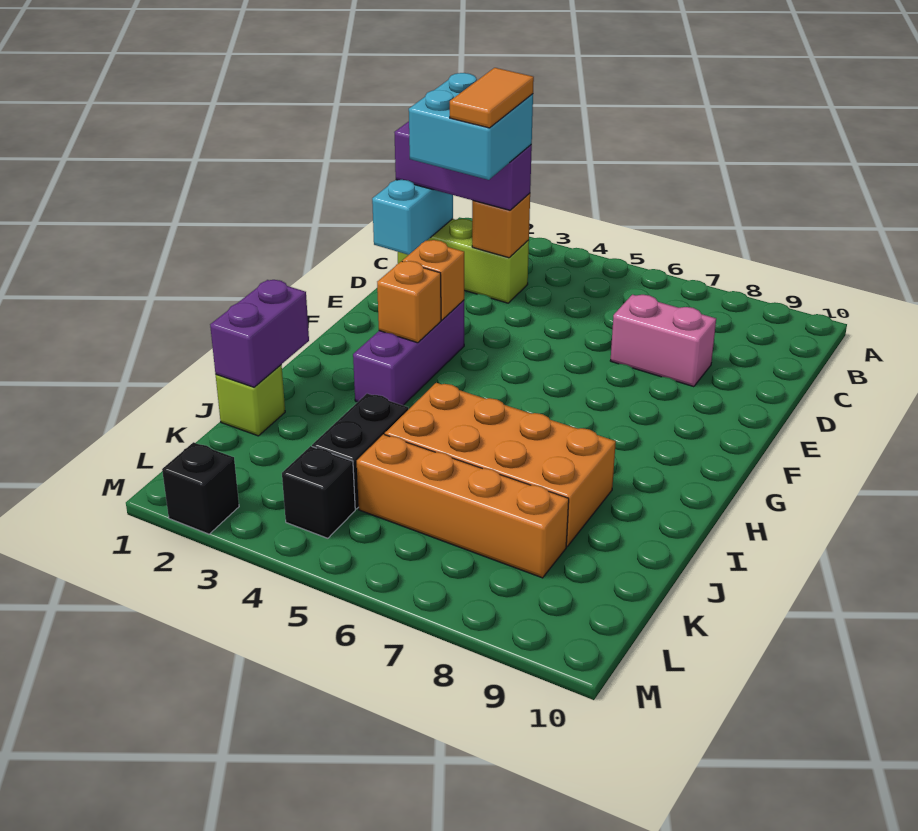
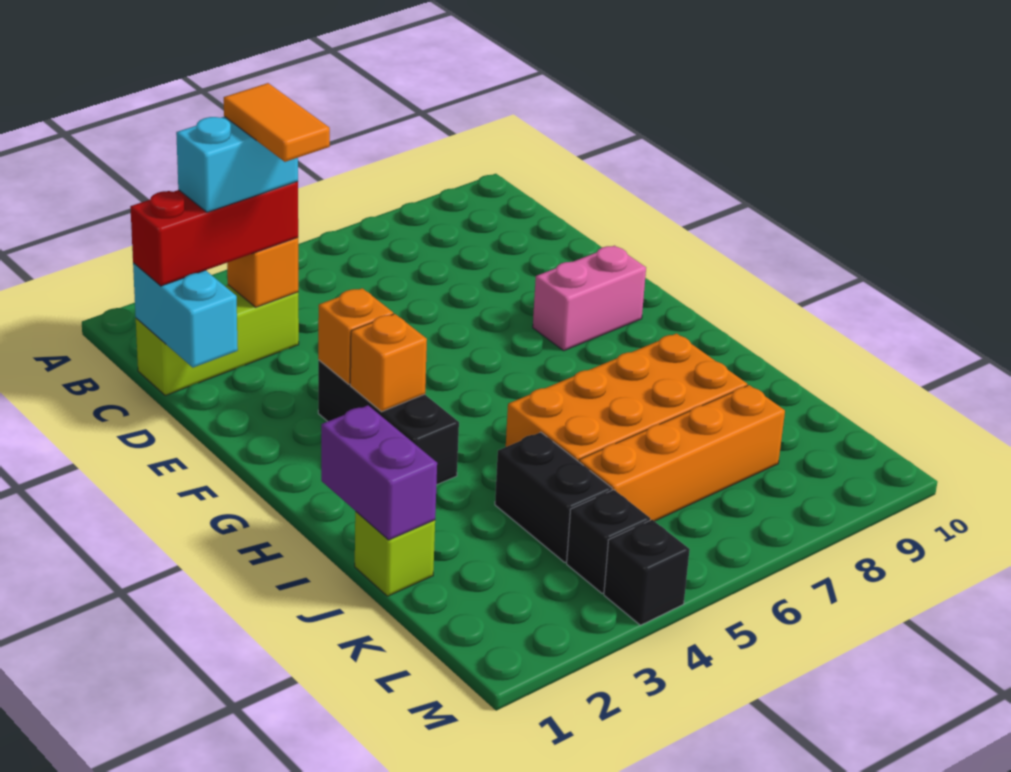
purple 1x3 brick [394,121,532,210] -> red 1x3 brick [130,181,298,286]
cyan 2x2 brick [409,73,533,180] -> cyan 1x2 brick [176,117,298,212]
pink 1x2 brick [610,295,716,387] -> pink 1x2 brick moved to [533,246,646,351]
purple 1x3 brick [353,300,464,405] -> black 1x3 brick [318,360,459,485]
black 1x1 brick [162,442,239,534] -> black 1x1 brick moved to [604,520,690,625]

